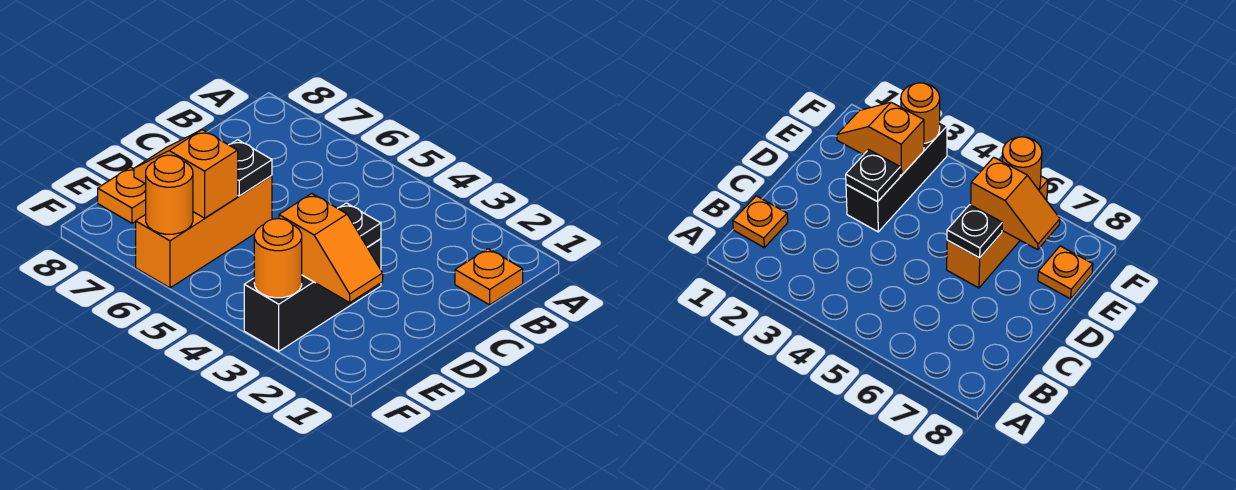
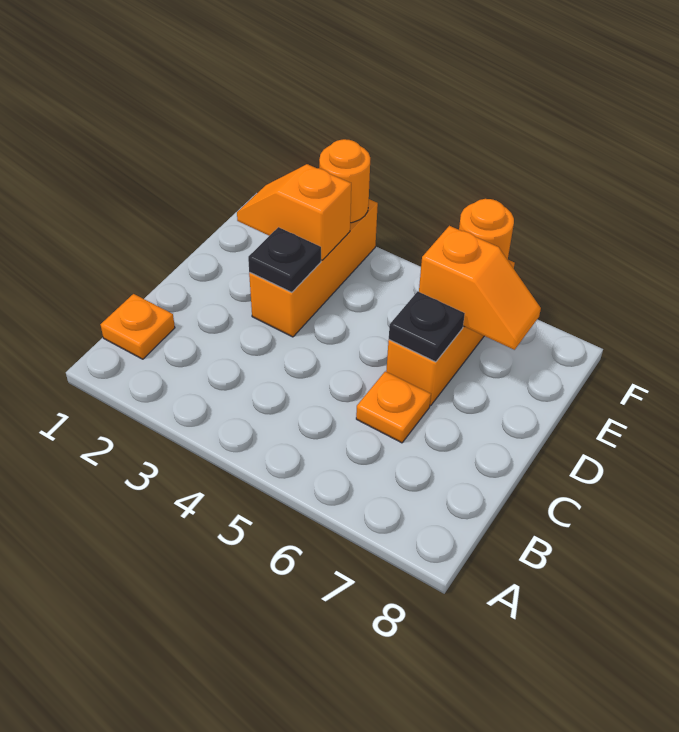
black 1x3 brick [244,239,381,351] -> orange 1x3 brick [249,199,378,337]
orange 1x1 plate [98,167,146,223] -> orange 1x1 plate moved to [356,371,431,443]

